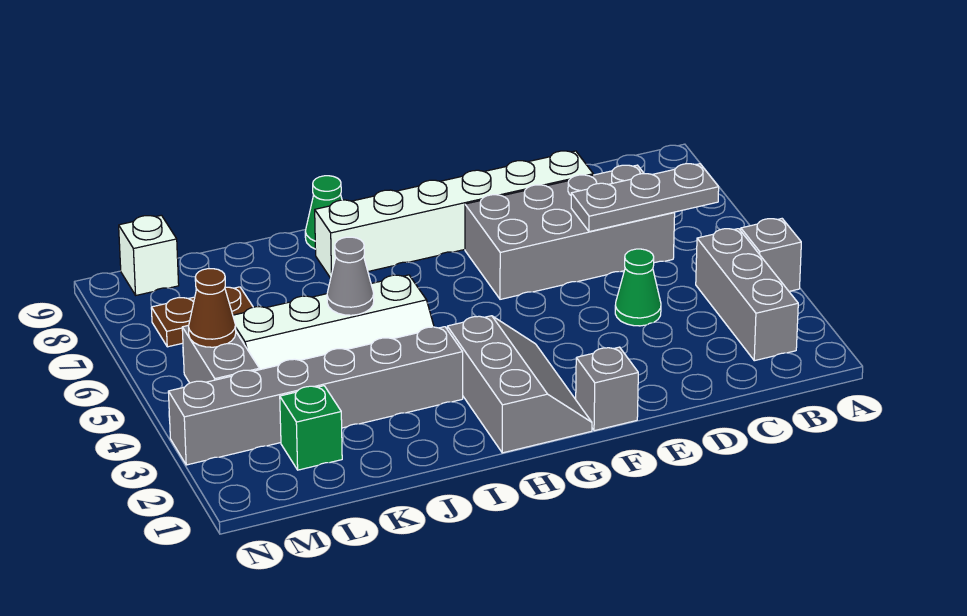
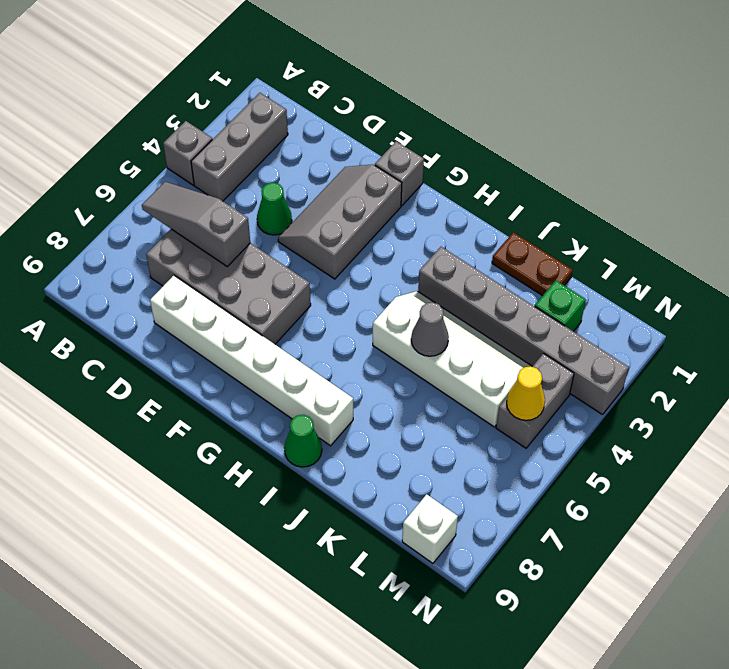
grey 1x3 plate [571,164,719,232] -> grey 1x3 slope [142,182,250,266]
grey 2x3 slope [447,316,592,453] -> grey 2x3 slope moved to [278,164,402,279]
brown 1x2 plate [151,287,253,347] -> brown 1x2 plate moved to [492,232,573,296]
brown 1x1 cone [189,269,236,347] -> yellow 1x1 cone [507,366,545,420]

